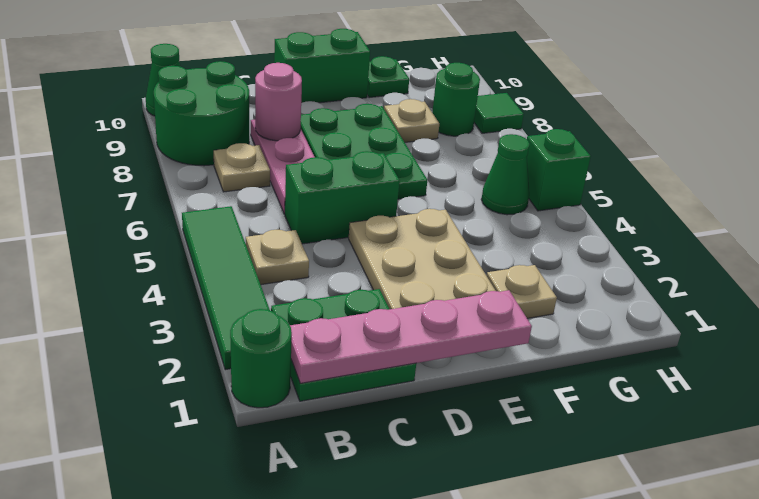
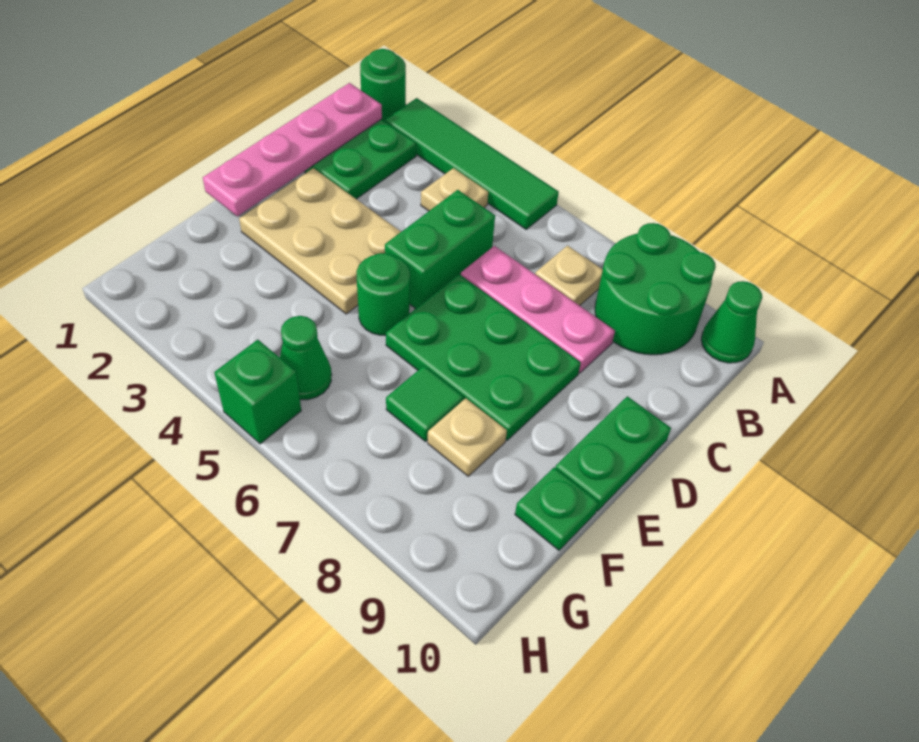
pink 1x1 round brick [255,63,302,141] -> none
green 1x2 brick [274,29,370,103] -> green 1x2 plate [556,396,671,511]
tan 1x1 plate [487,265,557,318] -> none
green 1x1 round brick [432,63,480,136] -> green 1x1 round brick moved to [357,253,410,335]
green 1x1 tile [474,93,524,133] -> green 1x1 tile moved to [386,366,464,442]

